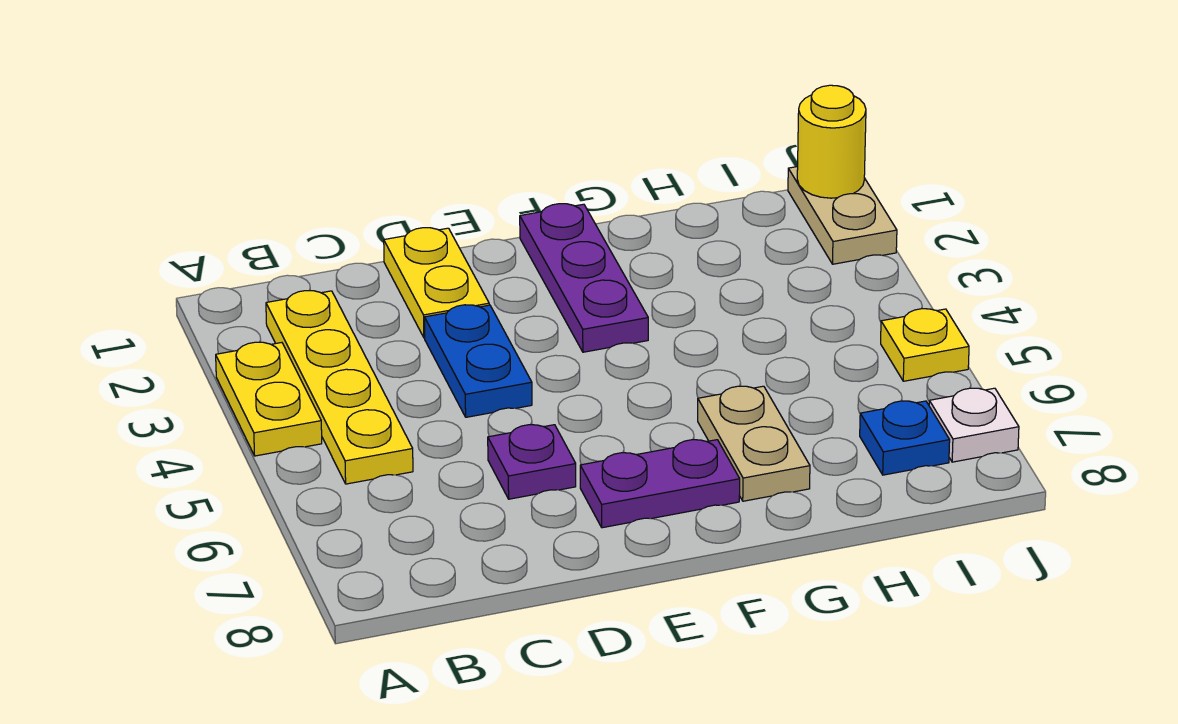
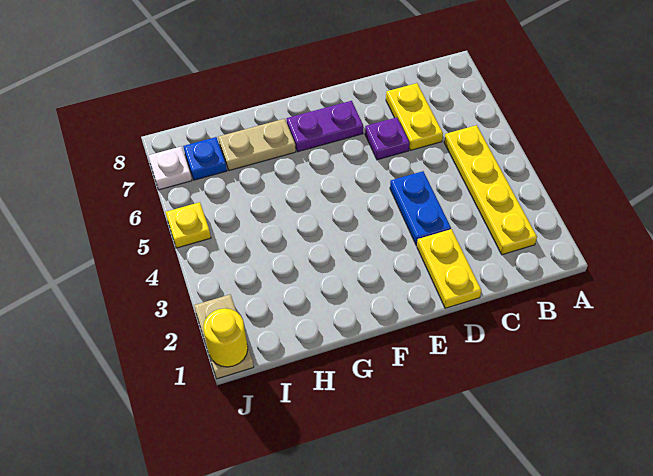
yellow 1x2 plate [216,342,322,456] -> yellow 1x2 plate moved to [386,83,443,150]
purple 1x3 plate [520,204,648,352] -> none
tan 1x2 plate [698,386,810,501] -> tan 1x2 plate turned to [218,119,296,171]

